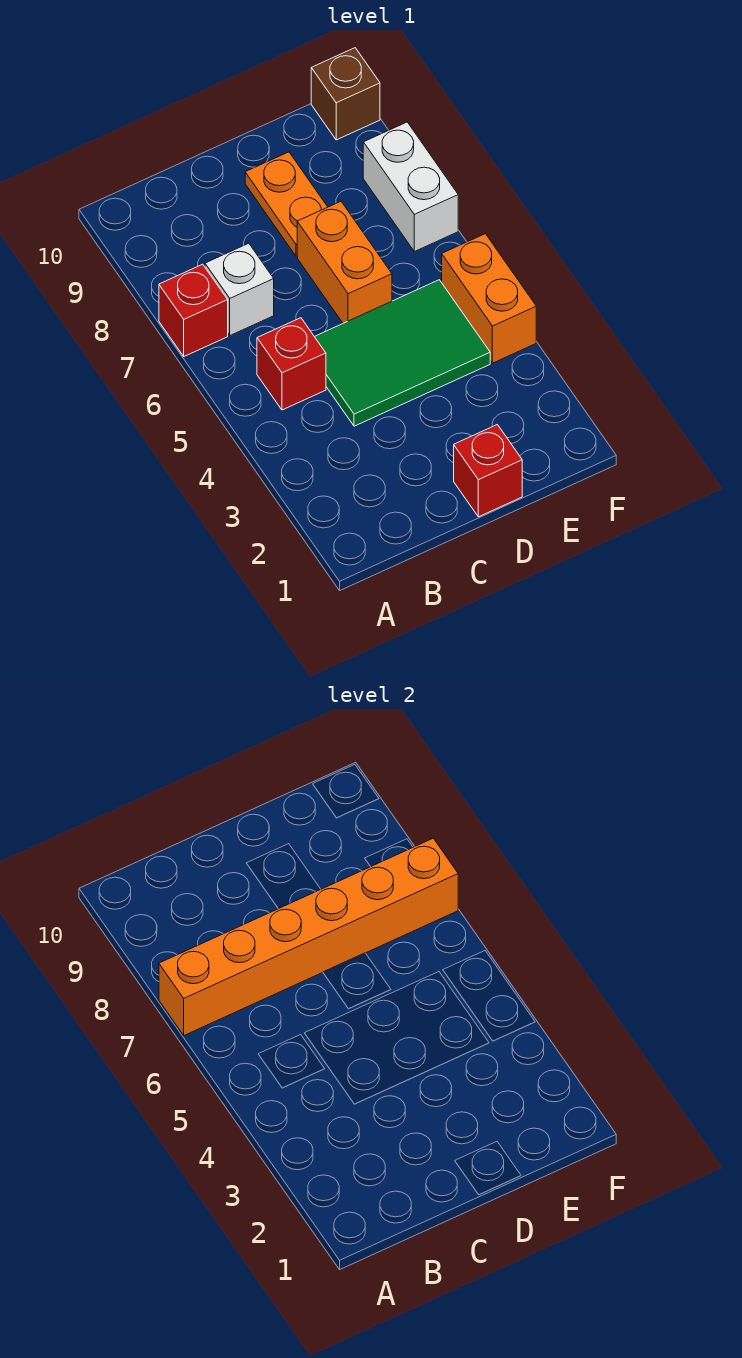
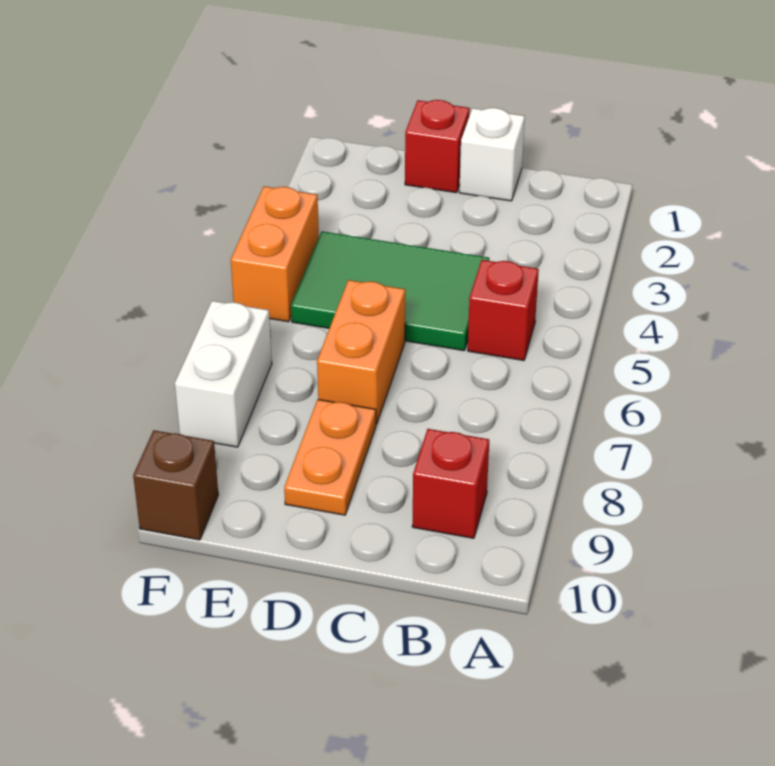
red 1x1 brick [159,264,228,356] -> red 1x1 brick moved to [412,429,489,538]
orange 1x6 brick [159,838,458,1035] -> none
white 1x1 brick [205,243,274,335] -> white 1x1 brick moved to [459,108,525,201]

